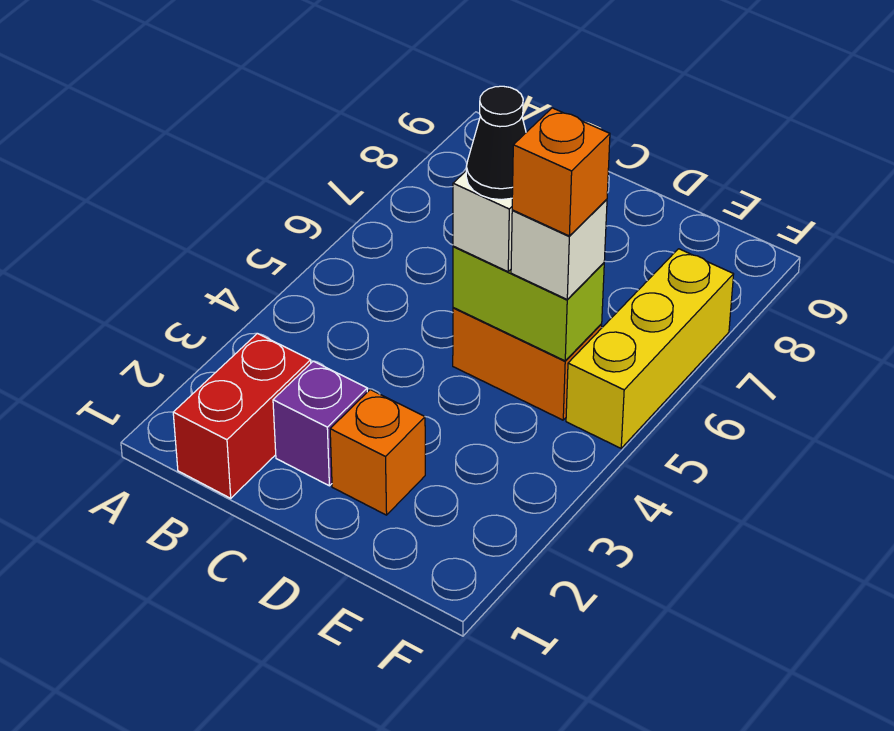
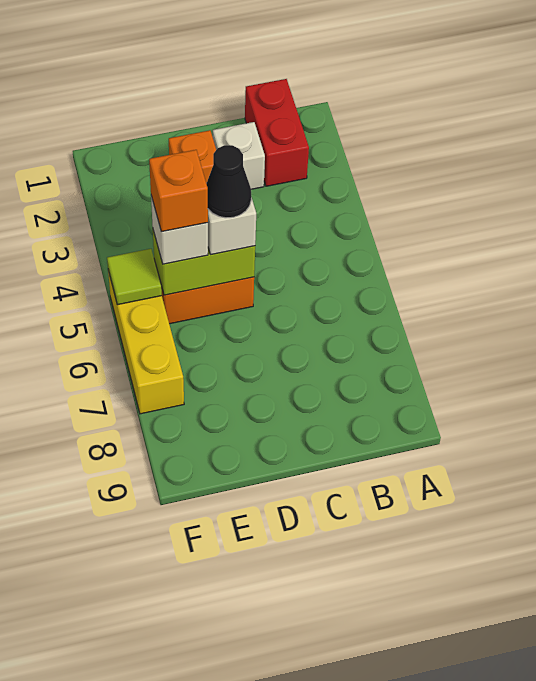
purple 1x1 brick [273,361,367,486] -> white 1x1 brick [213,122,265,189]
none -> lime 1x1 tile [107,249,162,305]

